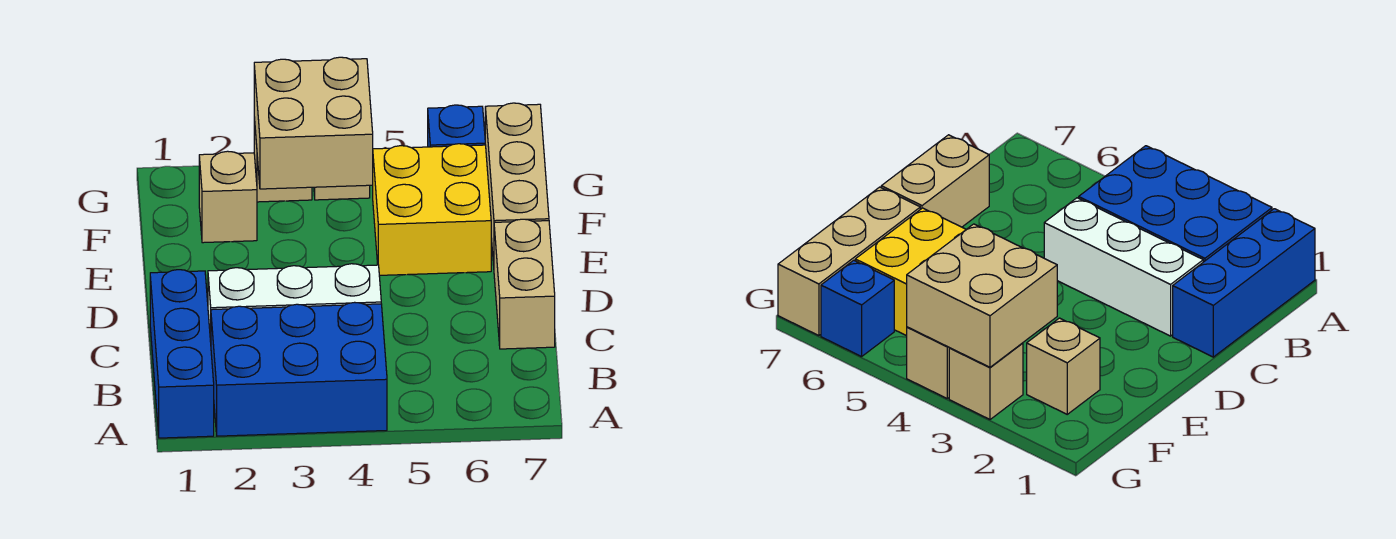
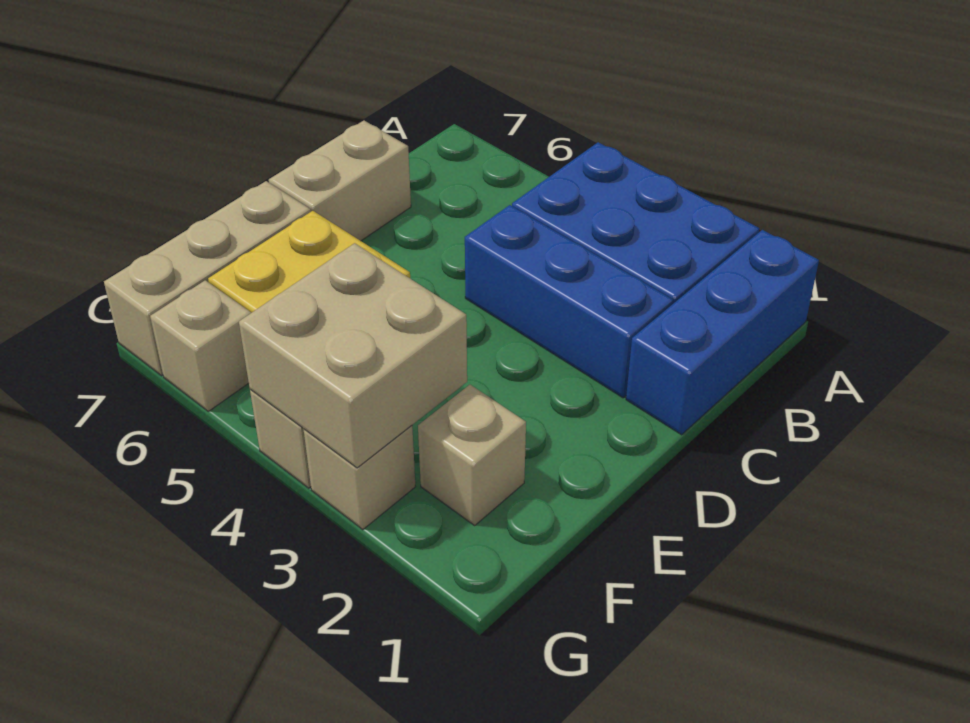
white 1x3 brick [208,264,381,342] -> blue 1x3 brick [465,205,673,398]
blue 1x1 brick [428,105,485,147] -> tan 1x1 brick [150,280,251,411]

